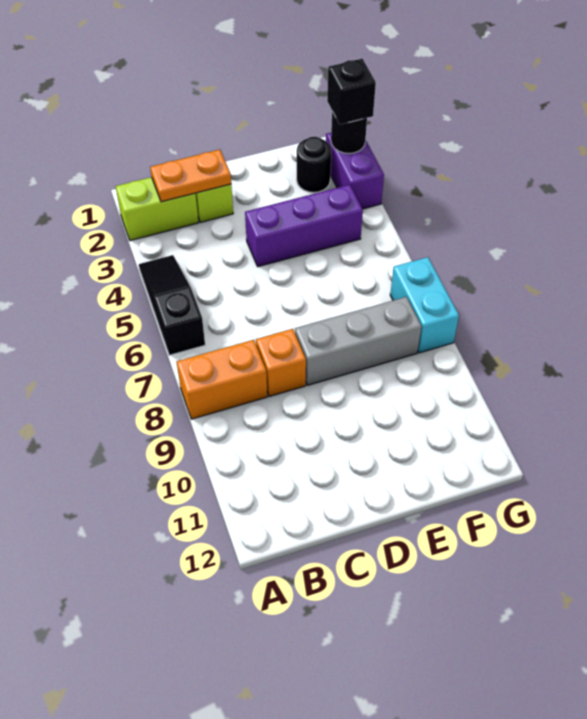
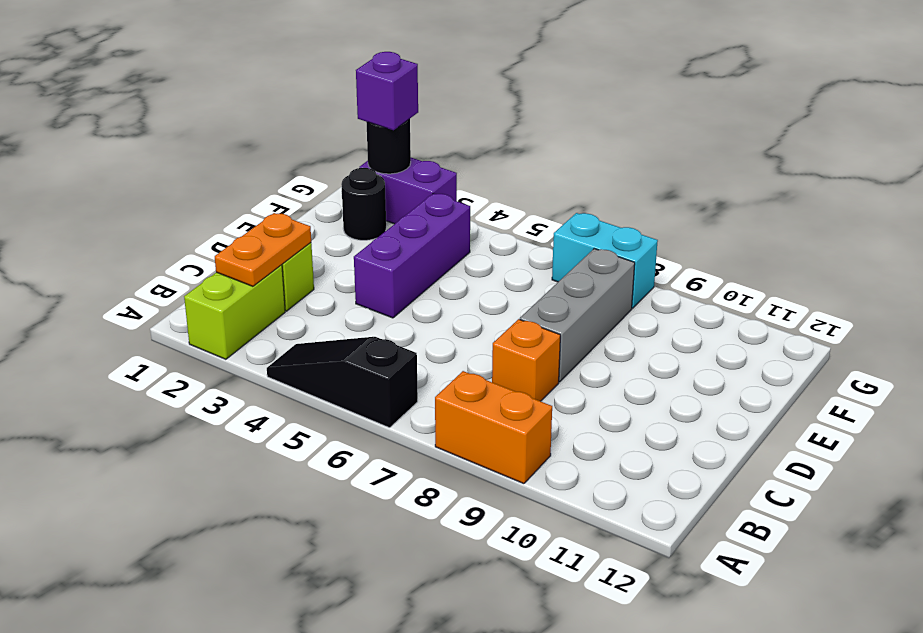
orange 1x2 brick [177,340,267,419] -> orange 1x2 brick turned to [435,371,552,484]
black 1x1 brick [327,59,376,124] -> purple 1x1 brick [356,52,418,130]

